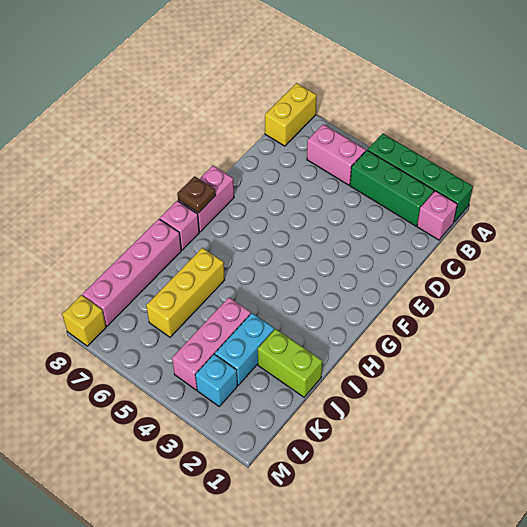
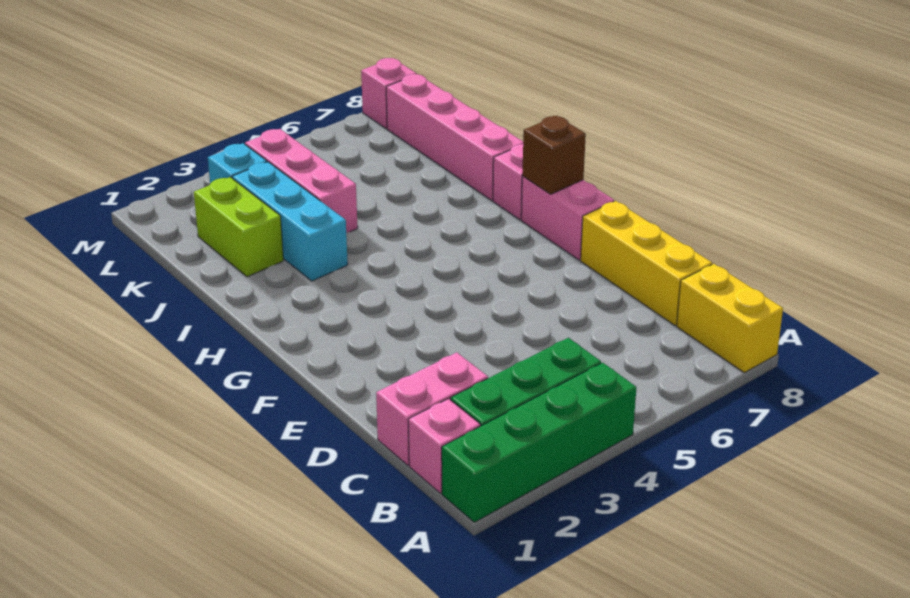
pink 1x2 brick [307,124,366,185] -> pink 1x2 brick moved to [376,352,488,465]
brown 1x1 plate [177,176,216,213] -> brown 1x1 brick [522,116,586,194]
yellow 1x3 brick [146,248,225,337] -> yellow 1x3 brick moved to [581,201,712,325]
lime 1x2 brick [258,329,322,397] -> lime 1x2 brick turned to [194,177,283,277]
cyan 1x2 brick [215,313,274,385] -> cyan 1x3 brick [232,162,348,281]
yellow 1x1 brick [62,295,106,346] -> pink 1x1 brick [361,58,416,129]

